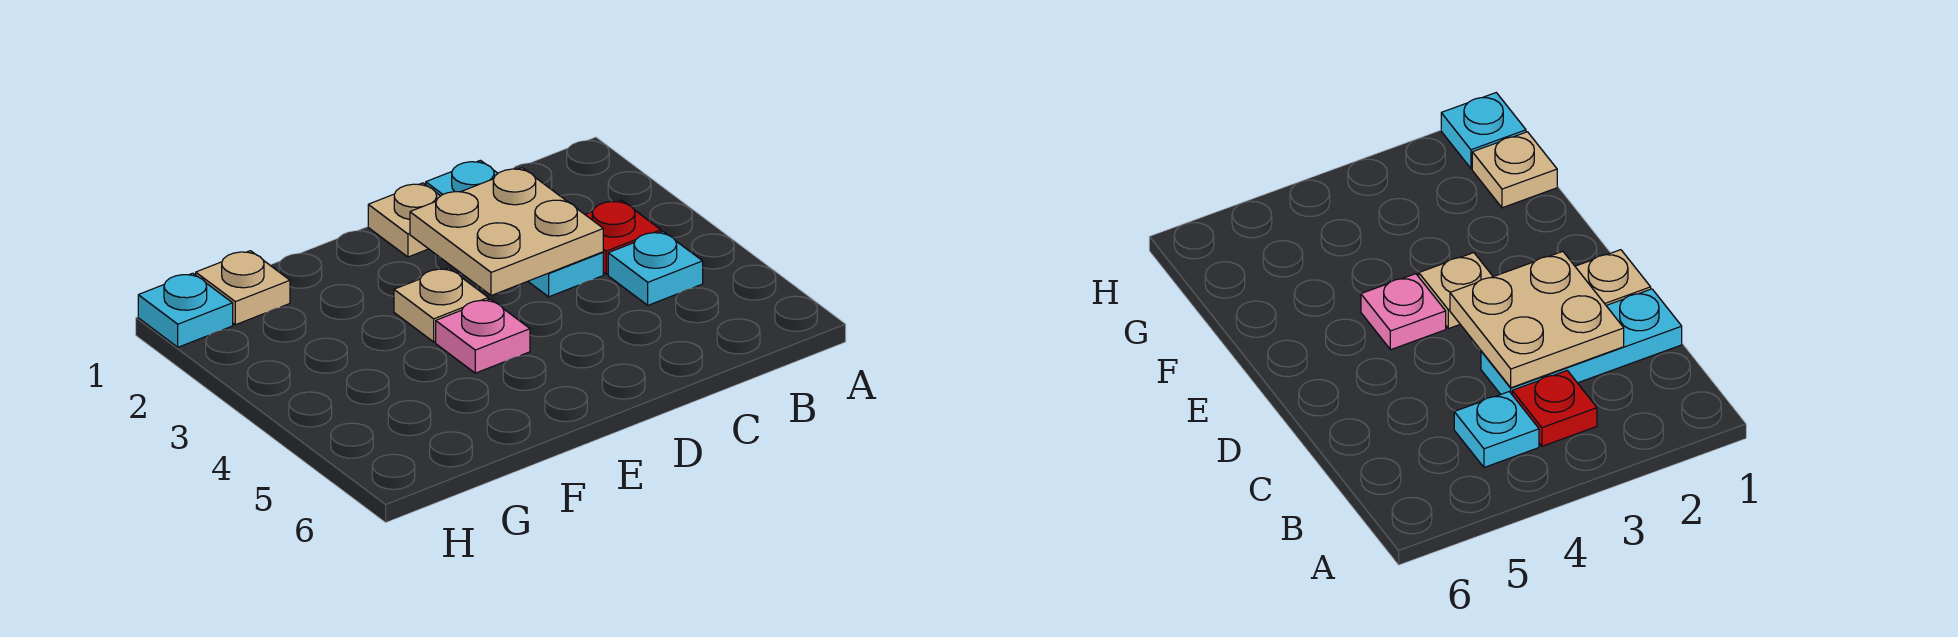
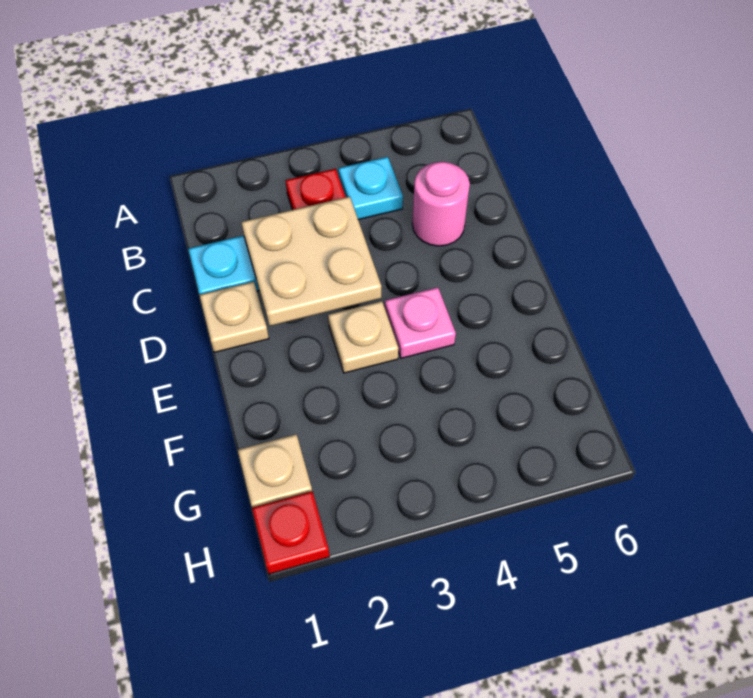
none -> pink 1x1 round brick [412,162,470,246]
cyan 1x1 plate [138,273,233,347] -> red 1x1 plate [252,491,330,574]

